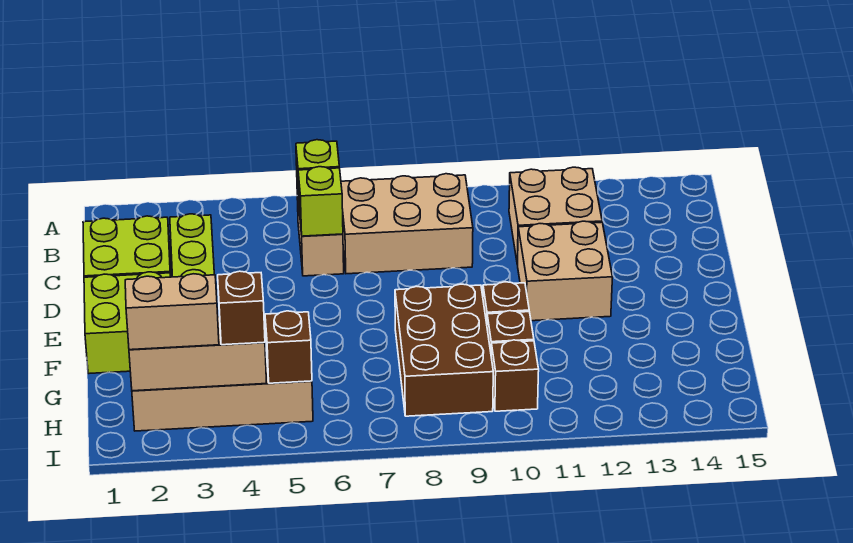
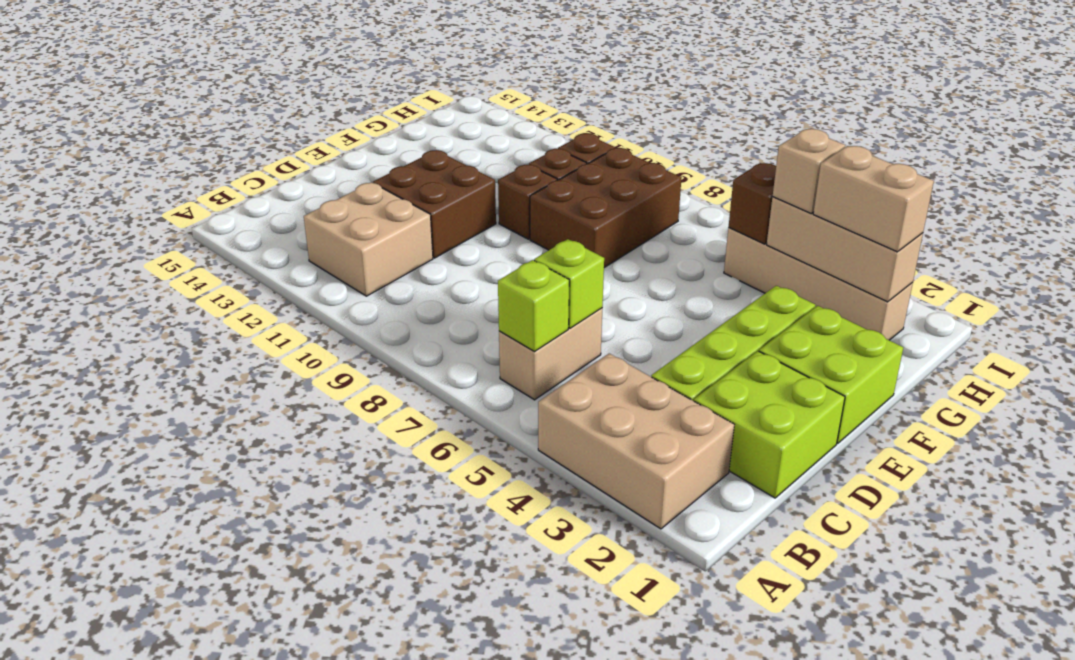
tan 2x3 brick [341,174,473,274] -> tan 2x3 brick moved to [538,353,734,529]
tan 2x2 brick [518,221,612,321] -> brown 2x2 brick [373,150,496,258]
brown 1x1 brick [218,271,265,345] -> tan 1x1 brick [773,129,846,213]

